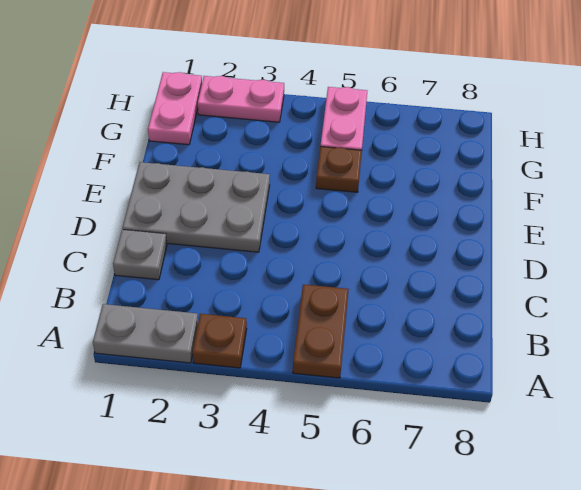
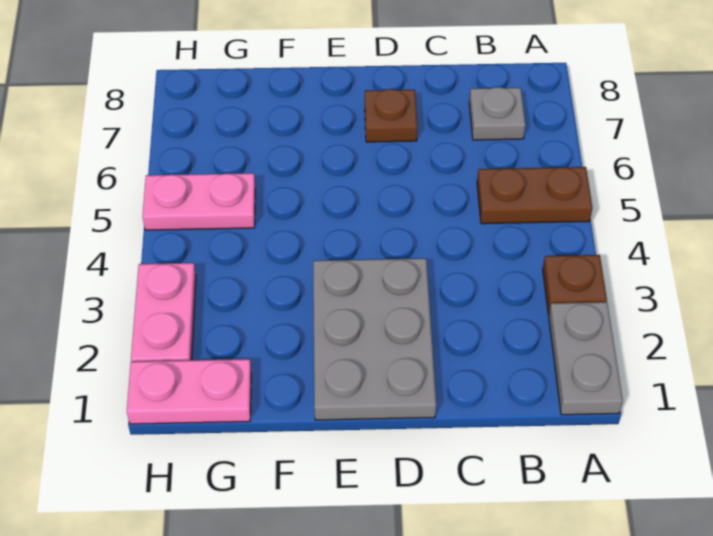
grey 1x1 plate [113,230,167,280] -> grey 1x1 plate moved to [469,87,525,140]
brown 1x1 plate [316,146,362,192] -> brown 1x1 plate moved to [365,89,418,142]

